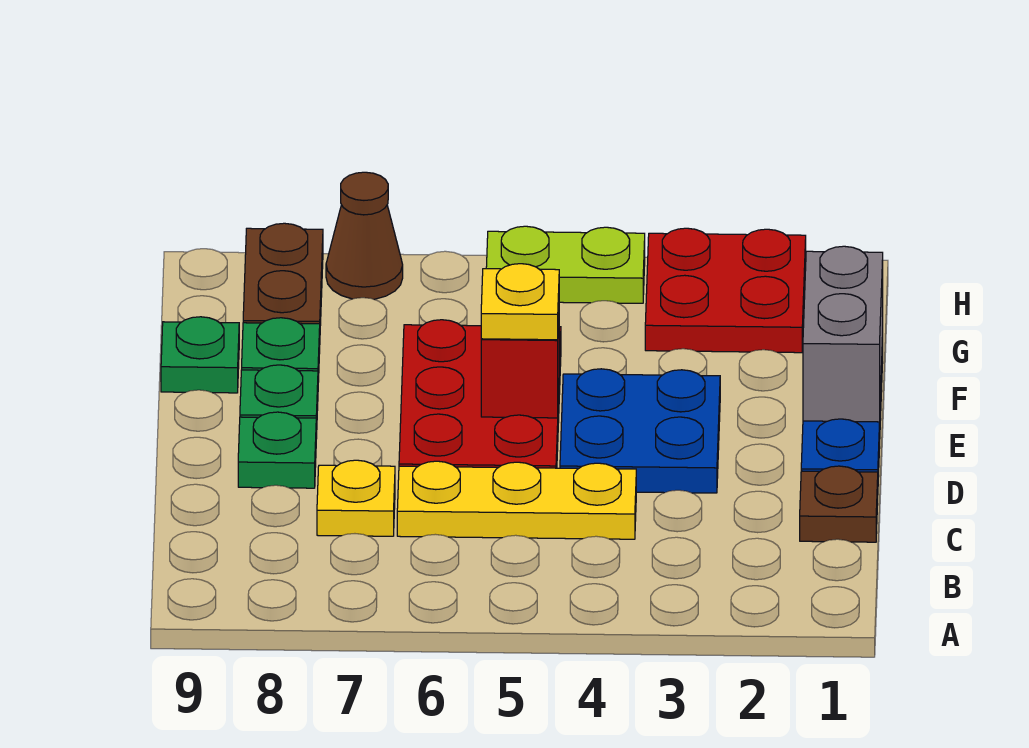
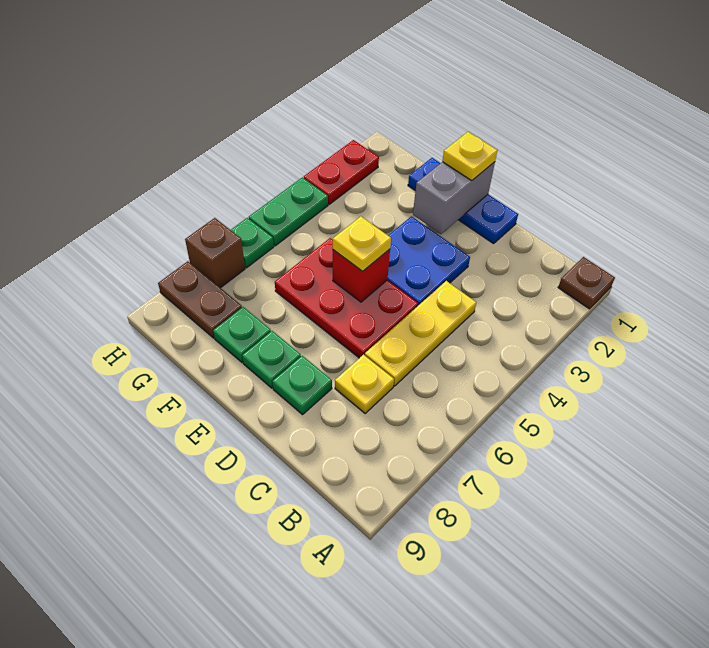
brown 1x1 plate [800,466,878,542] -> brown 1x1 plate moved to [558,257,615,309]
grey 1x2 brick [803,246,883,422] -> grey 1x2 brick turned to [413,162,495,234]
none -> yellow 1x1 plate [442,132,497,181]
green 1x1 plate [161,317,239,393] -> green 1x1 plate moved to [231,218,274,268]
red 2x2 plate [645,228,806,353] -> red 1x2 plate [304,140,379,204]
lime 1x2 plate [486,226,645,303] -> green 1x2 plate [249,177,328,246]
brown 1x1 cone [326,172,403,299] -> brown 1x1 brick [185,218,245,288]

